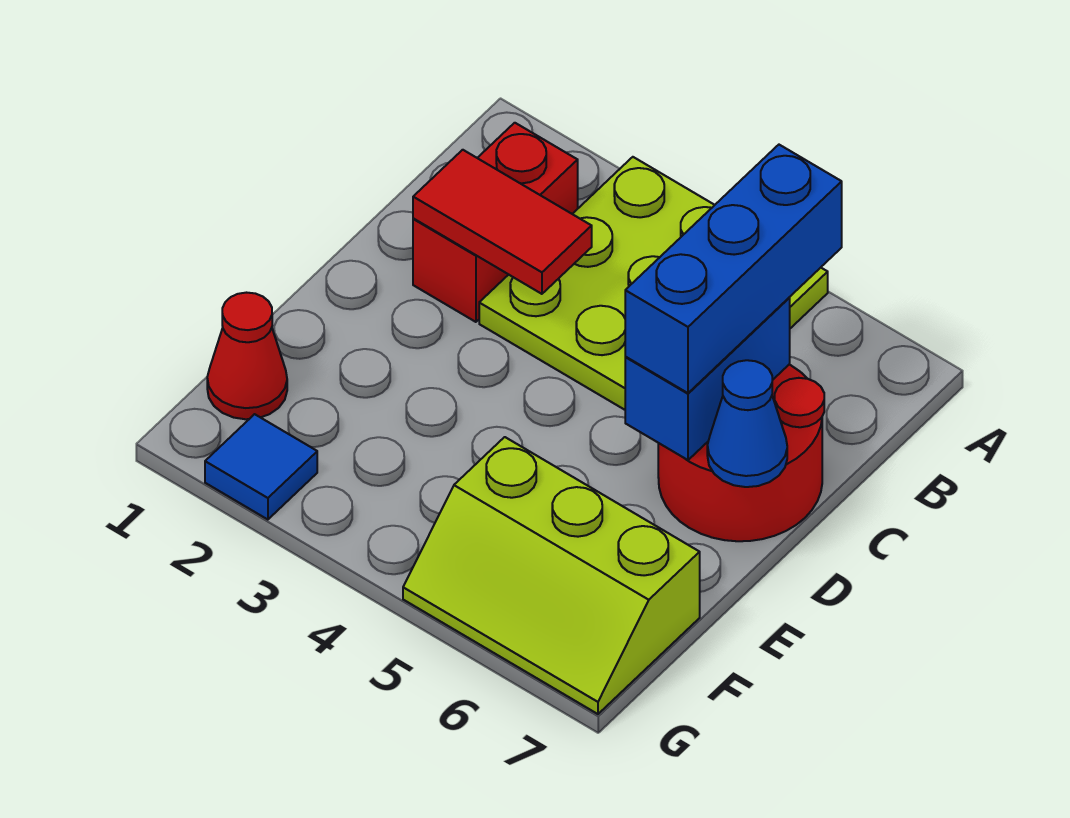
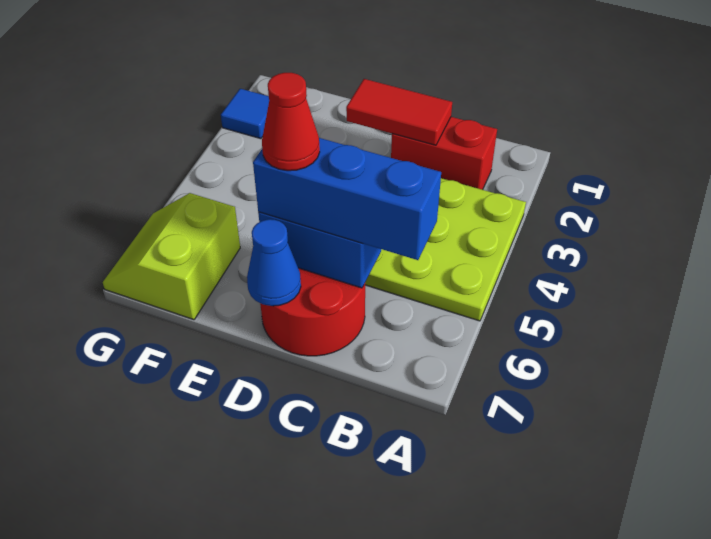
red 1x2 tile [413,150,592,294] -> red 1x2 tile turned to [346,79,452,145]
red 1x1 cone [207,293,287,419] -> red 1x1 cone moved to [262,73,320,171]
lime 2x3 slope [403,437,700,714] -> lime 2x2 slope [103,193,240,320]

